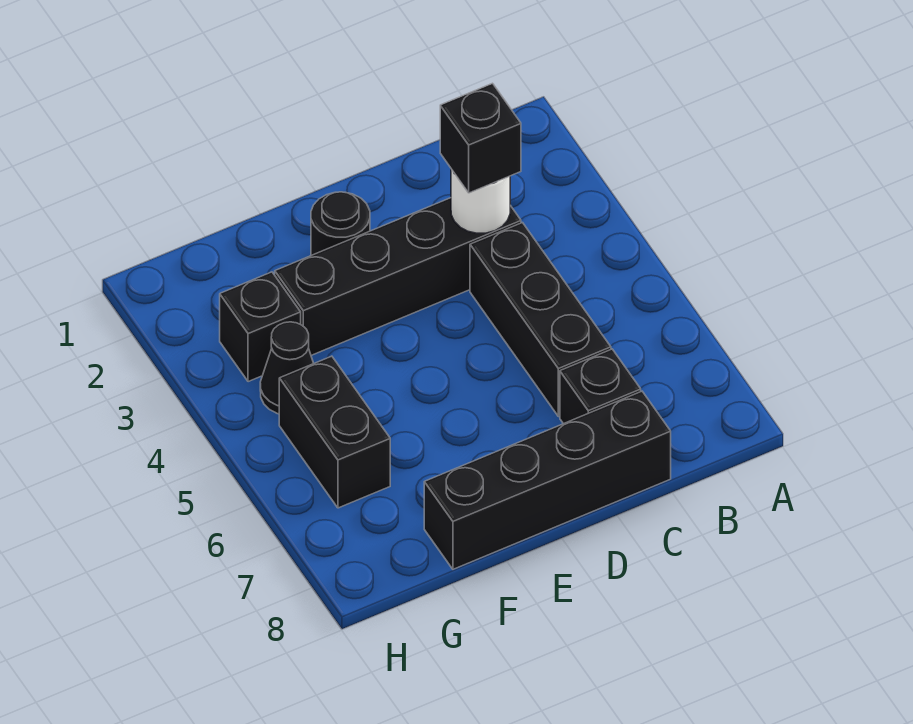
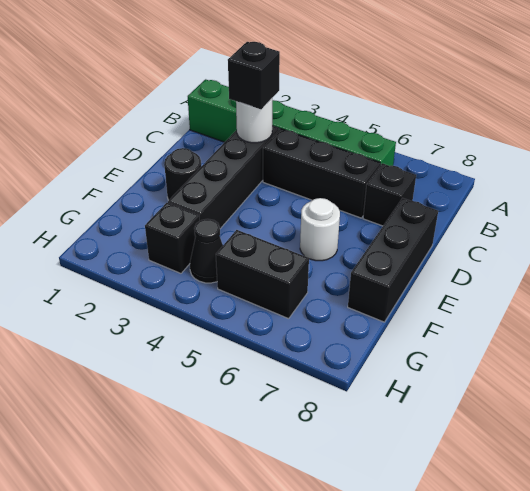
none -> green 1x6 brick [188,79,396,166]
black 1x4 brick [424,391,671,569] -> black 1x3 brick [348,198,438,322]
none -> white 1x1 round brick [300,198,340,261]

